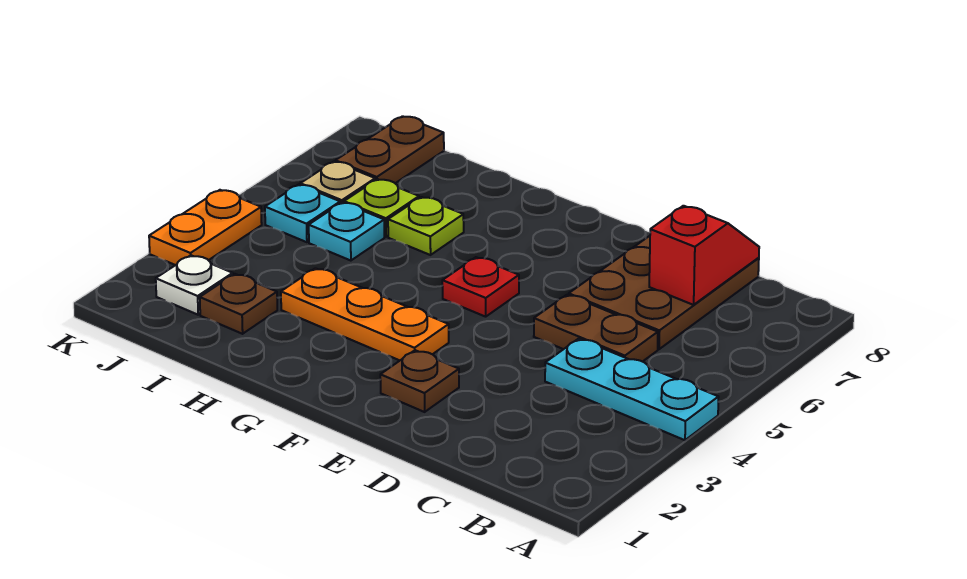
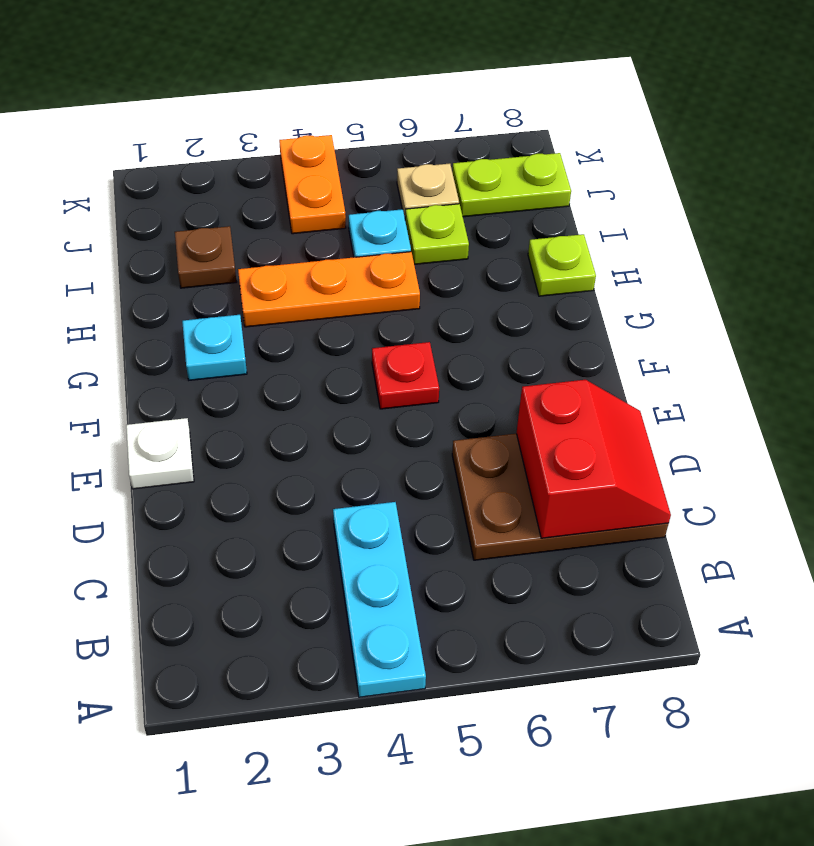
brown 1x2 plate [534,295,658,362] -> none
red 1x2 slope [649,206,759,305] -> red 2x2 slope [516,380,671,538]
brown 1x1 plate [380,350,459,412] -> none
orange 1x3 plate [281,268,449,360] -> orange 1x3 plate turned to [238,252,420,327]
lime 1x1 plate [388,197,464,255] -> lime 1x1 plate moved to [528,234,596,296]
white 1x1 plate [156,255,233,315] -> white 1x1 plate moved to [126,418,194,489]
cyan 1x1 plate [265,185,340,242] -> cyan 1x1 plate moved to [182,315,247,380]
brown 1x2 plate [335,116,444,183] -> lime 1x2 plate [452,153,571,217]
orange 1x2 plate [149,190,262,265] -> orange 1x2 plate turned to [279,135,346,234]

